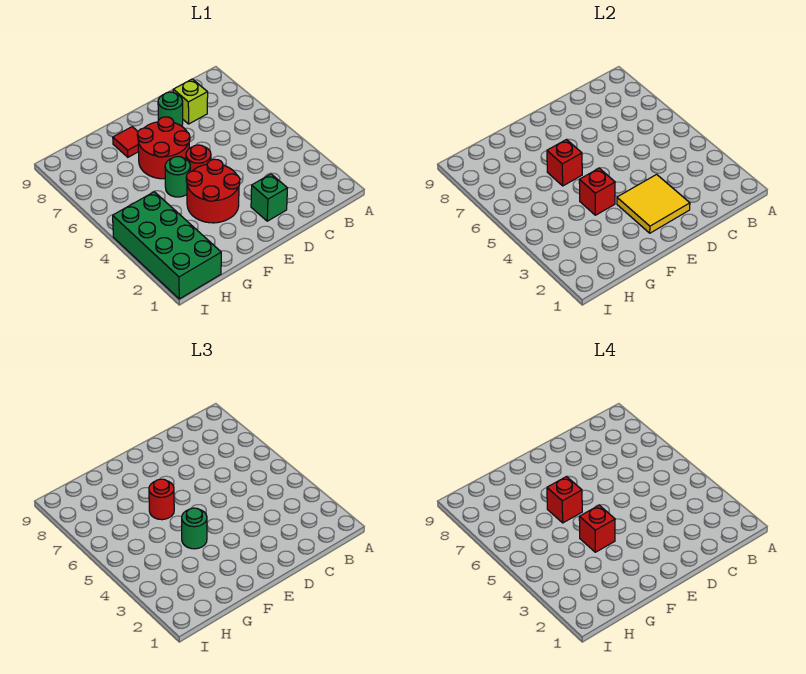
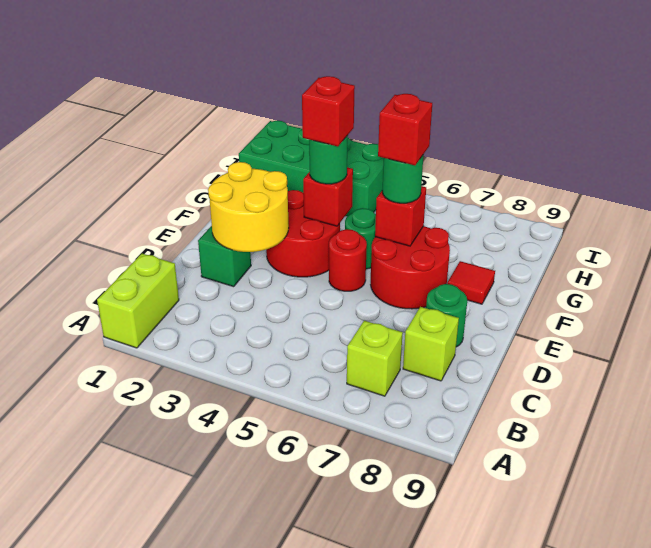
none -> lime 1x2 brick [97,254,179,348]
none -> lime 1x1 brick [347,321,403,396]
yellow 2x2 tile [617,174,690,233] -> yellow 2x2 round brick [208,162,289,252]
red 1x1 round brick [149,479,174,520] -> green 1x1 round brick [382,154,424,203]

